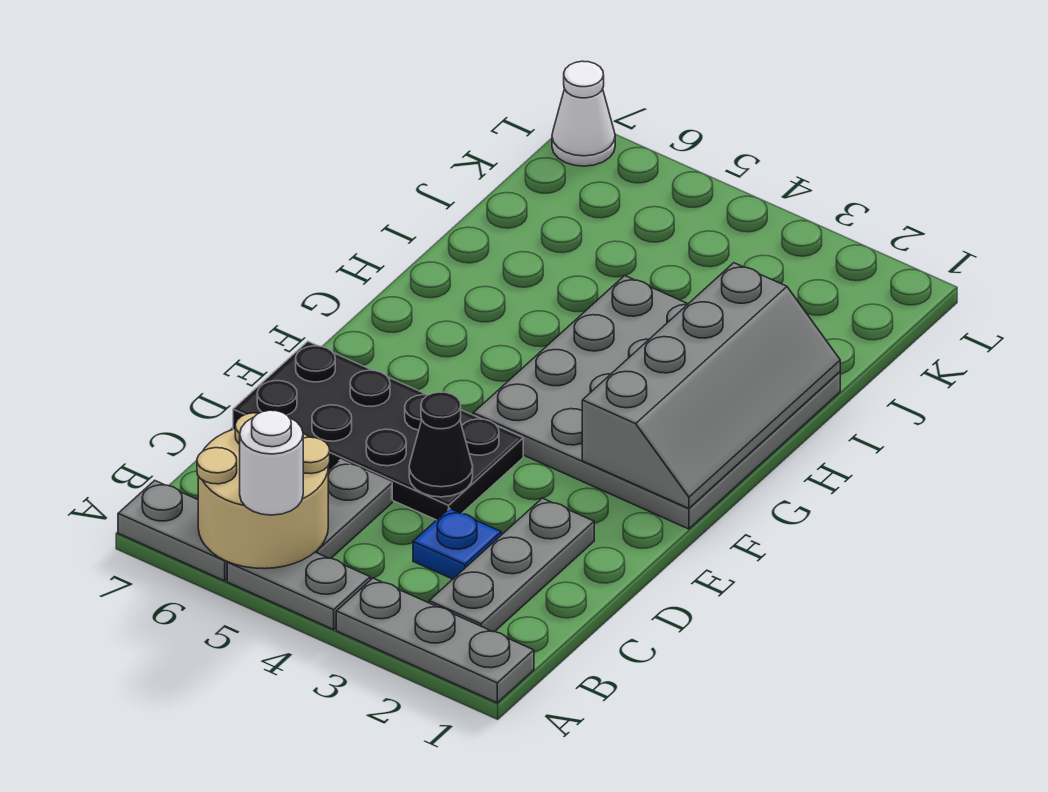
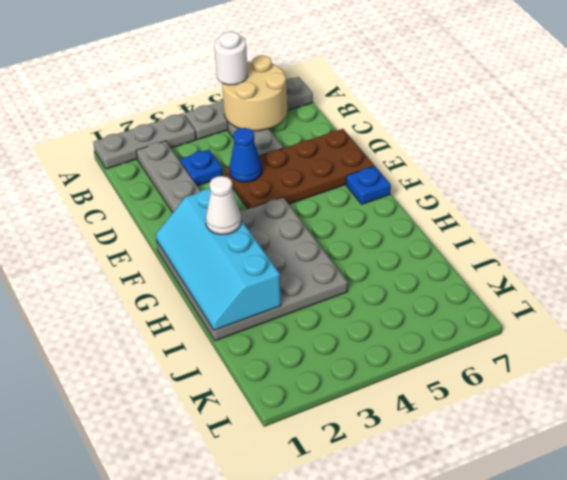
black 2x4 plate [233,342,523,520] -> brown 2x4 plate [225,129,374,209]
black 1x1 cone [409,392,473,497] -> blue 1x1 cone [229,128,262,182]
grey 2x4 slope [582,263,840,508] -> cyan 2x4 slope [156,189,281,330]
none -> blue 1x1 plate [346,166,391,204]
white 1x1 cone [552,61,615,166] -> white 1x1 cone moved to [206,176,241,234]

